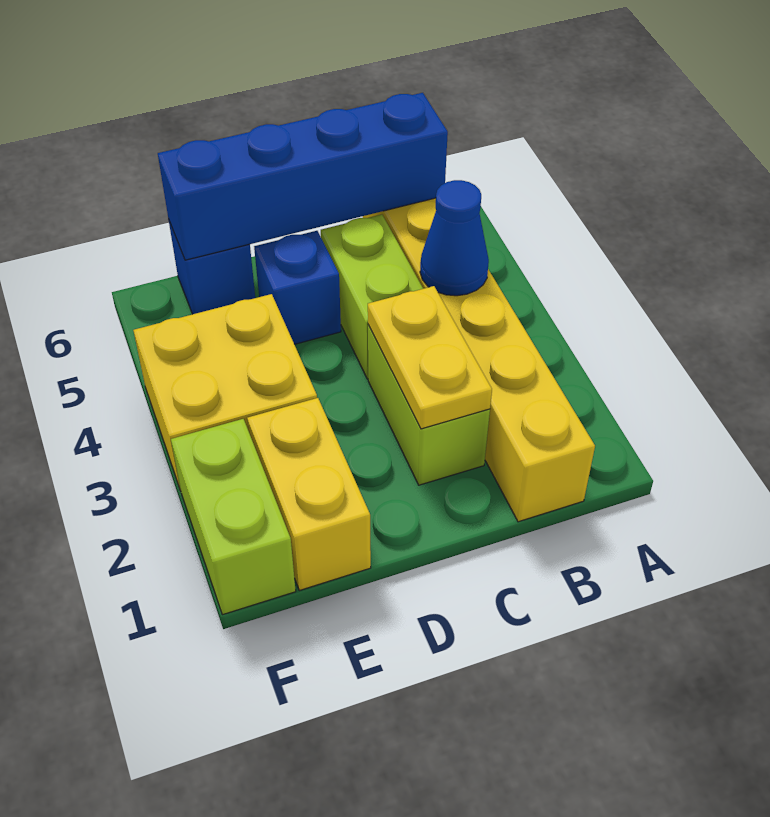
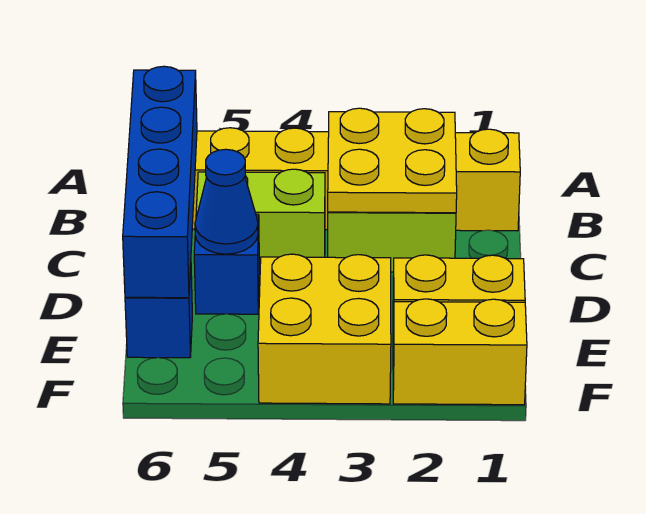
blue 1x1 cone [420,180,489,296] -> blue 1x1 cone moved to [195,149,258,254]
yellow 1x2 plate [368,286,492,429] -> yellow 2x2 plate [328,108,457,213]
lime 1x2 brick [171,419,296,615] -> yellow 1x2 brick [393,299,527,405]

